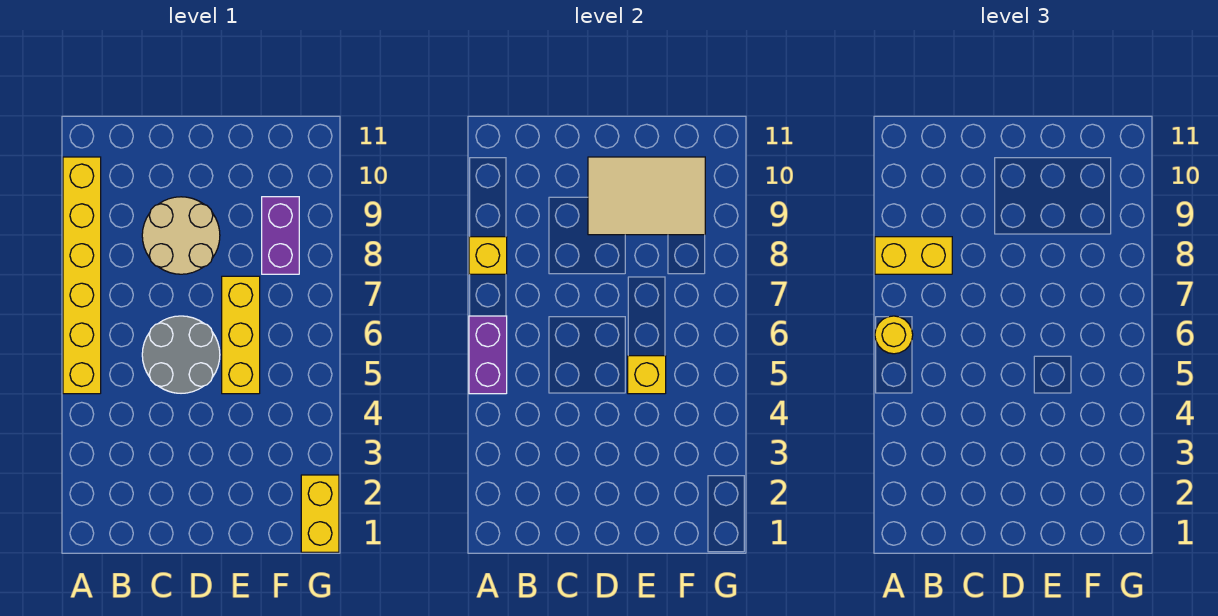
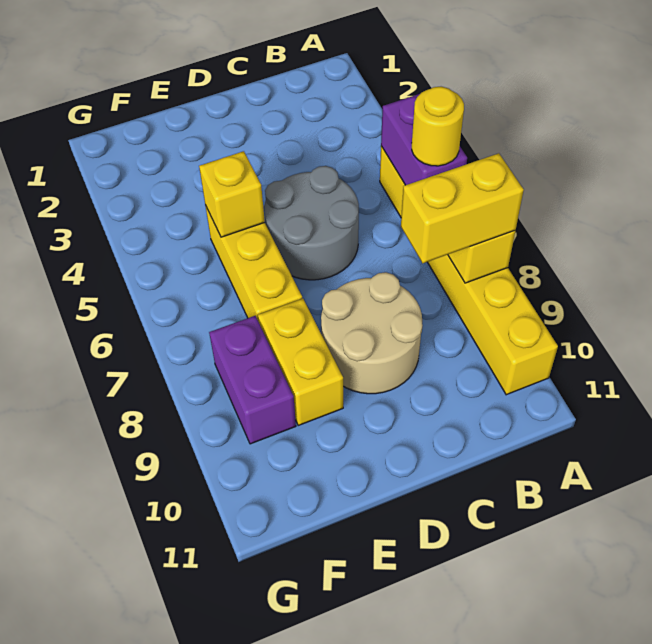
tan 2x3 tile [588,157,705,235] -> none
yellow 1x2 brick [301,475,339,552] -> yellow 1x2 brick moved to [258,299,343,425]

